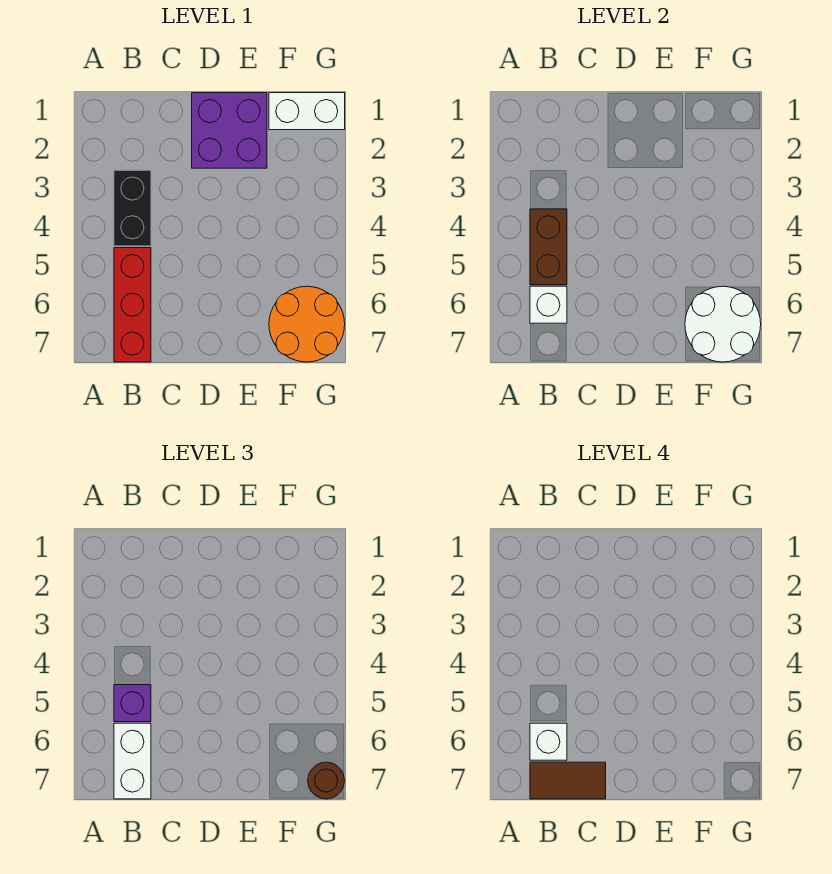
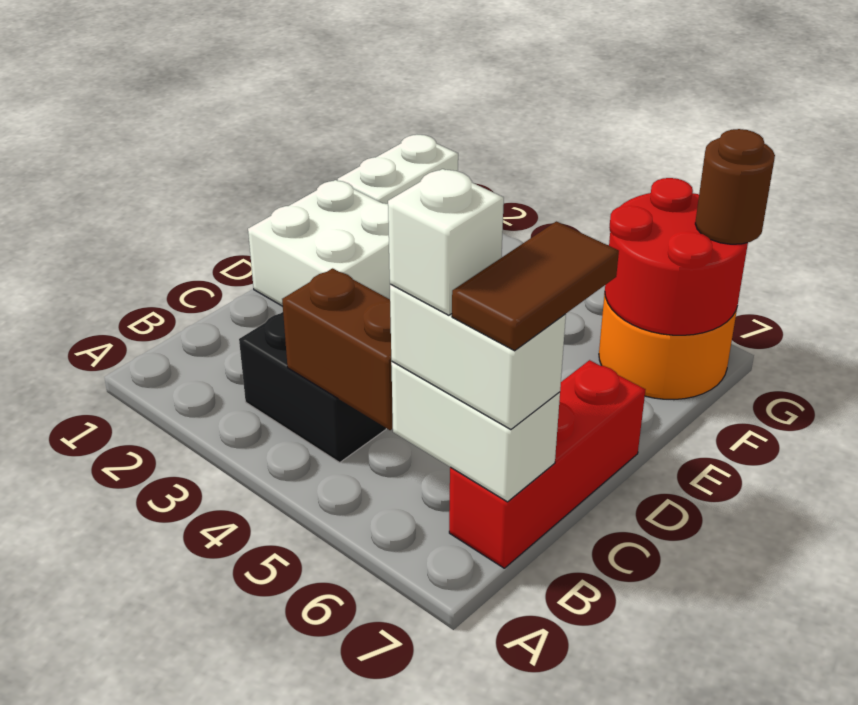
red 1x3 brick [114,248,151,362] -> red 1x3 brick turned to [449,360,645,568]
purple 1x1 brick [114,685,151,722] -> none
white 1x1 brick [530,286,567,323] -> white 1x2 brick [391,362,560,502]
purple 2x2 brick [192,93,267,168] -> white 2x2 brick [248,180,390,306]
white 2x2 round brick [685,286,761,362] -> red 2x2 round brick [605,178,748,335]

